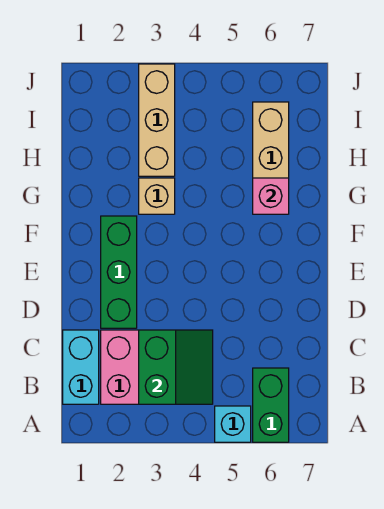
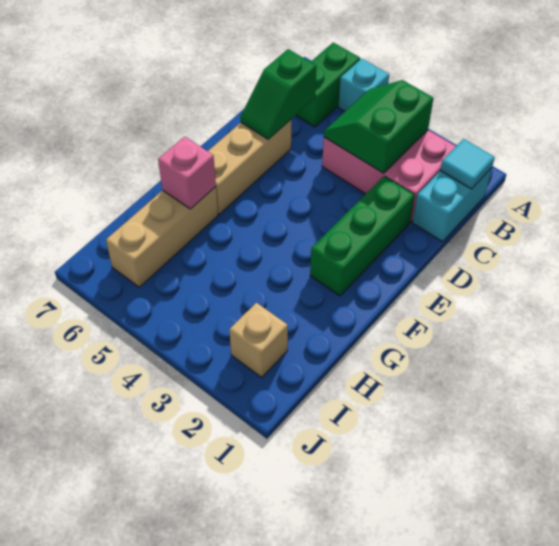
none -> cyan 1x1 tile [440,139,495,189]
none -> green 1x2 slope [240,49,316,139]
tan 1x1 brick [139,178,175,214] -> tan 1x1 brick moved to [229,303,288,377]
tan 1x3 brick [139,64,175,176] -> tan 1x3 brick moved to [208,120,291,214]

